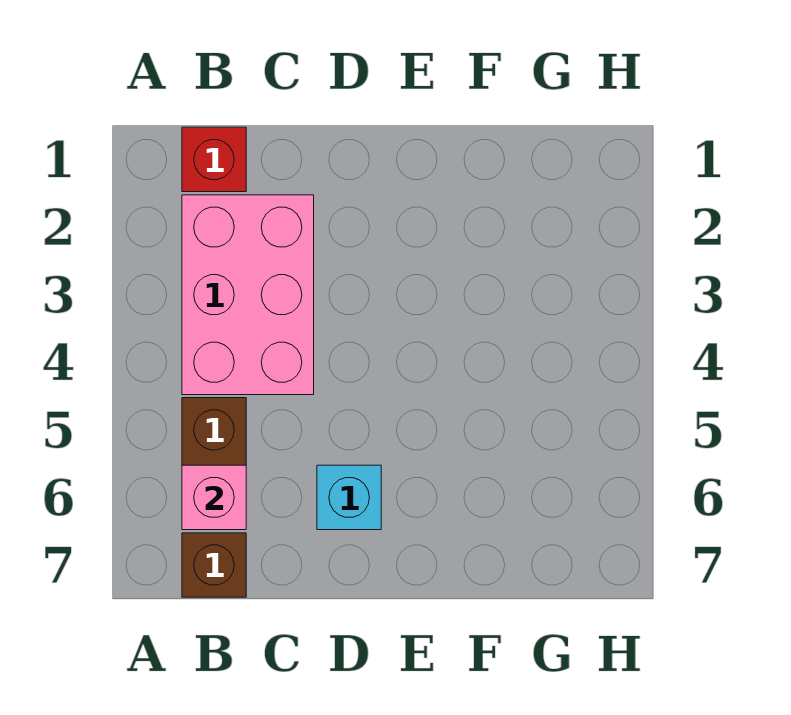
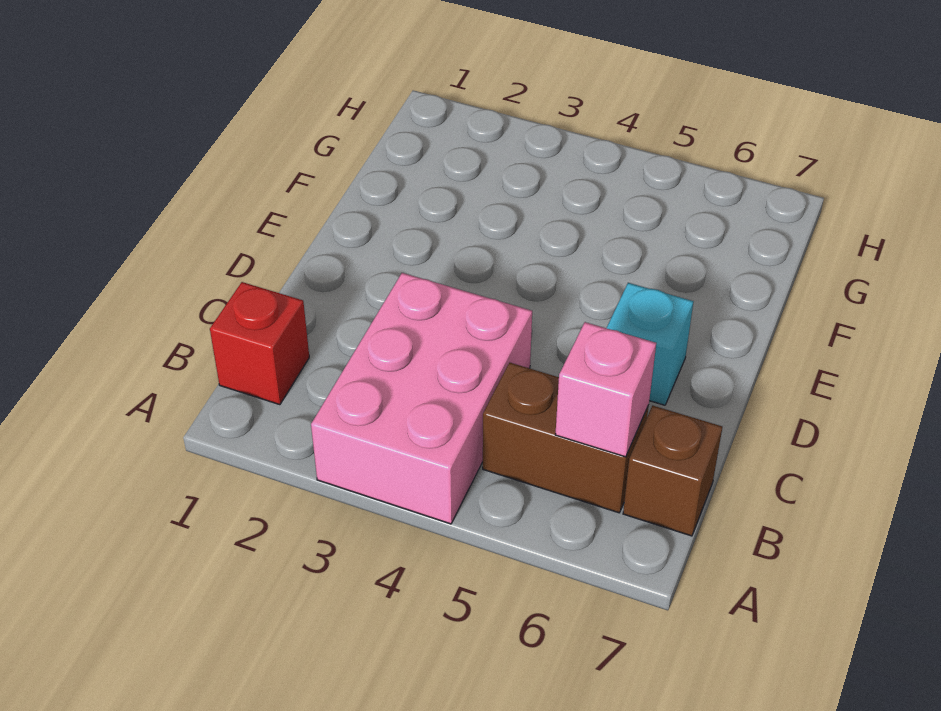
pink 2x3 brick [182,195,314,395] -> pink 2x3 brick turned to [311,273,532,524]

